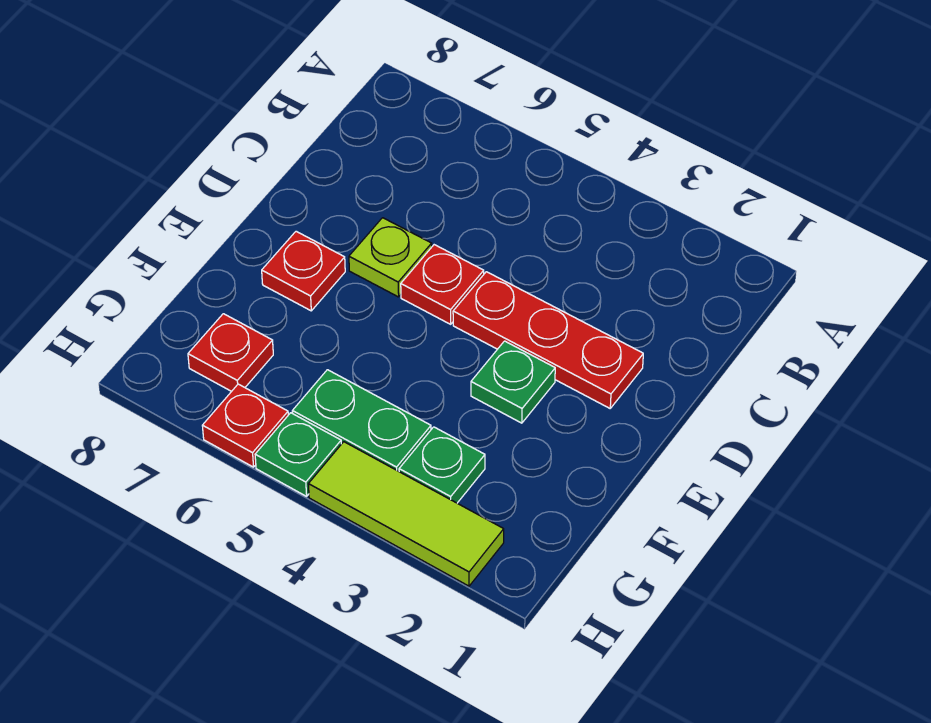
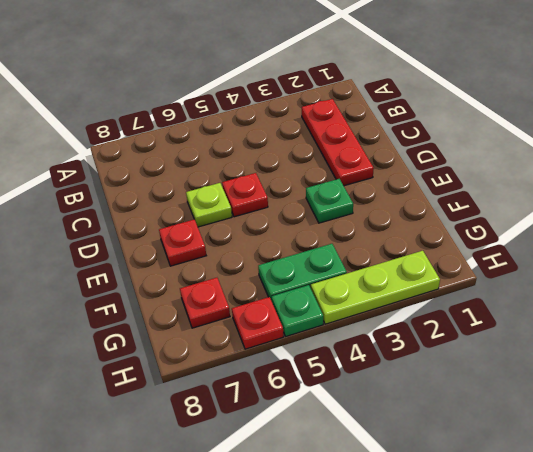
red 1x3 plate [453,272,643,408] -> red 1x3 plate turned to [302,99,374,186]
green 1x1 plate [399,427,485,503] -> none
lime 1x3 tile [308,442,504,586] -> lime 1x3 plate [311,251,440,324]

